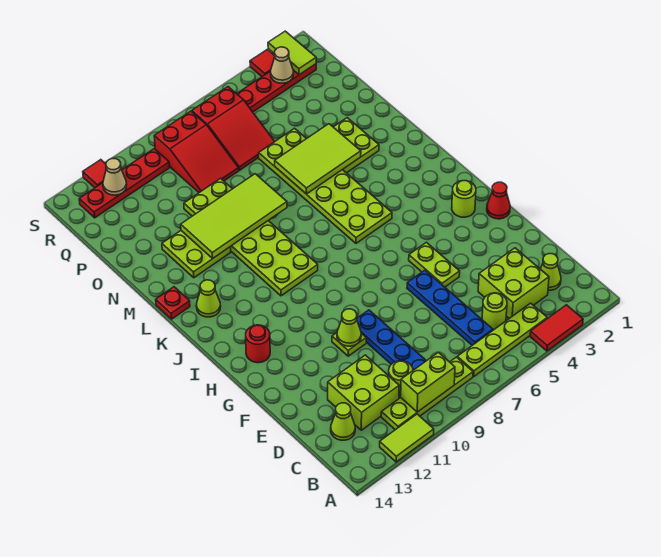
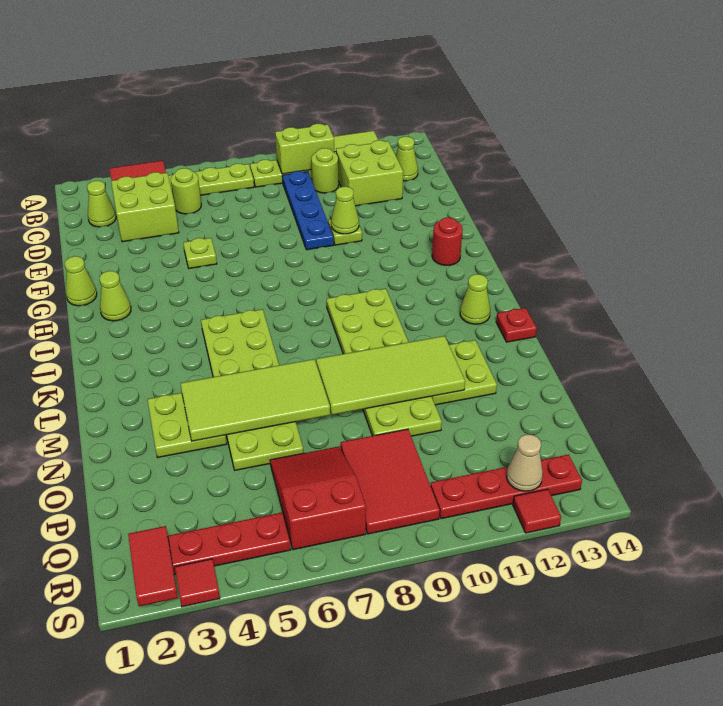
blue 1x4 plate [407,270,493,345] -> none
lime 1x2 plate [409,242,460,287] -> lime 1x1 plate [183,238,217,269]
red 1x1 cone [487,182,510,219] -> lime 1x1 cone [65,256,97,306]
lime 1x1 round brick [452,181,476,217] -> lime 1x1 cone [99,271,131,321]
lime 2x3 tile [275,124,361,194] -> lime 2x4 tile [180,359,330,441]
red 2x3 slope [154,111,239,193] -> red 2x3 tile [341,429,440,534]
lime 1x2 tile [268,31,316,75] -> red 1x2 tile [128,526,178,606]
tan 1x1 cone [271,47,293,83] -> none

